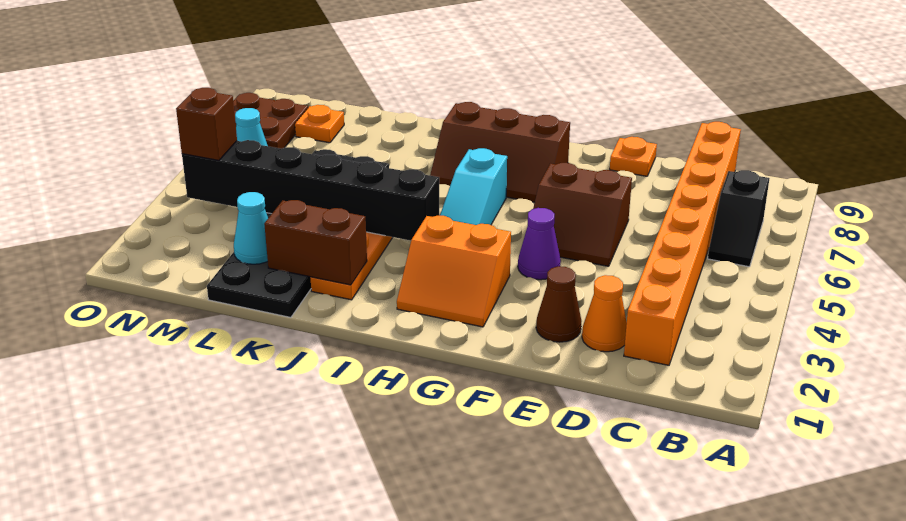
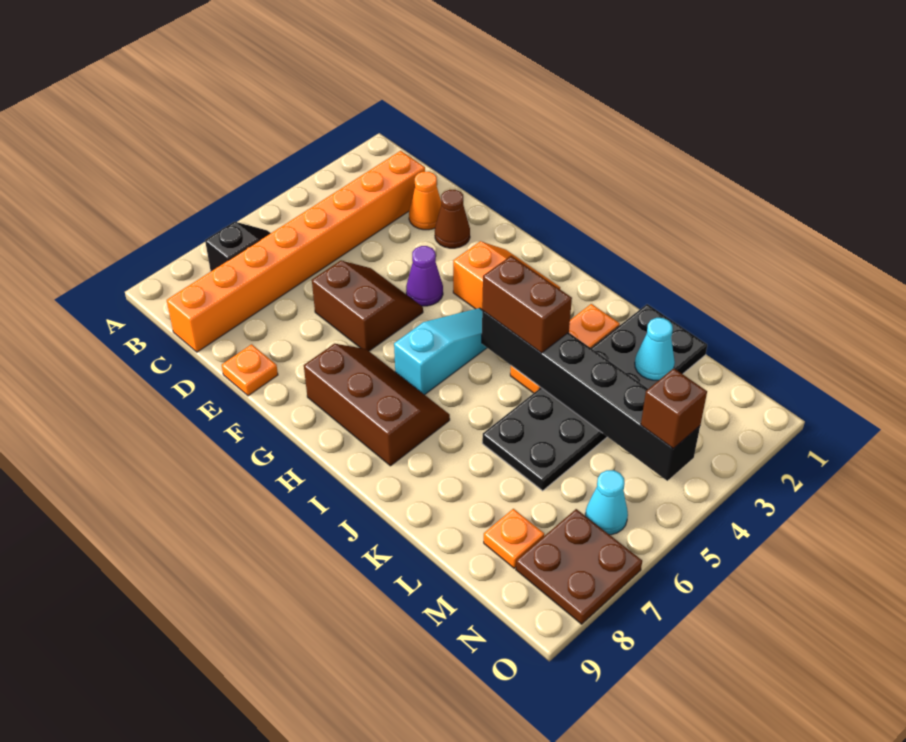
brown 1x2 brick [264,200,367,285] -> brown 1x2 brick moved to [482,256,572,353]

